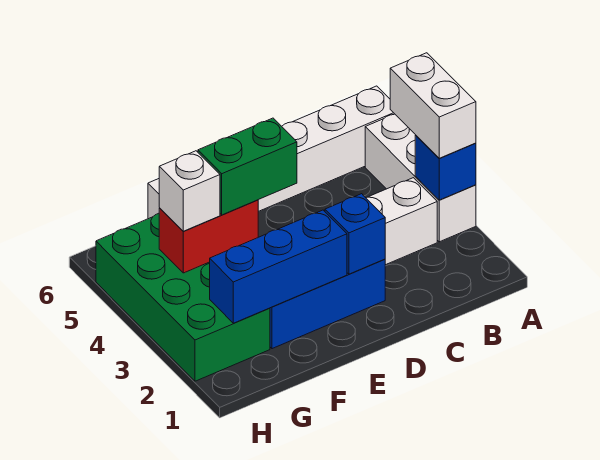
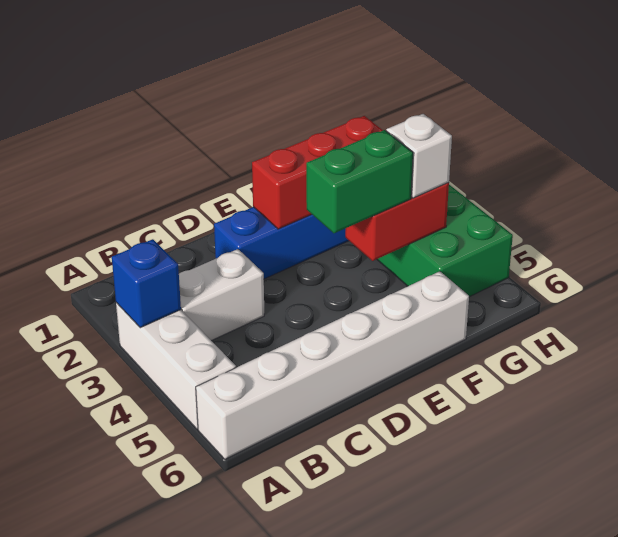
white 1x2 brick [390,53,476,158] -> none
blue 1x1 brick [325,194,385,274] -> none
blue 1x3 brick [210,210,347,323] -> red 1x3 brick [252,116,383,229]

